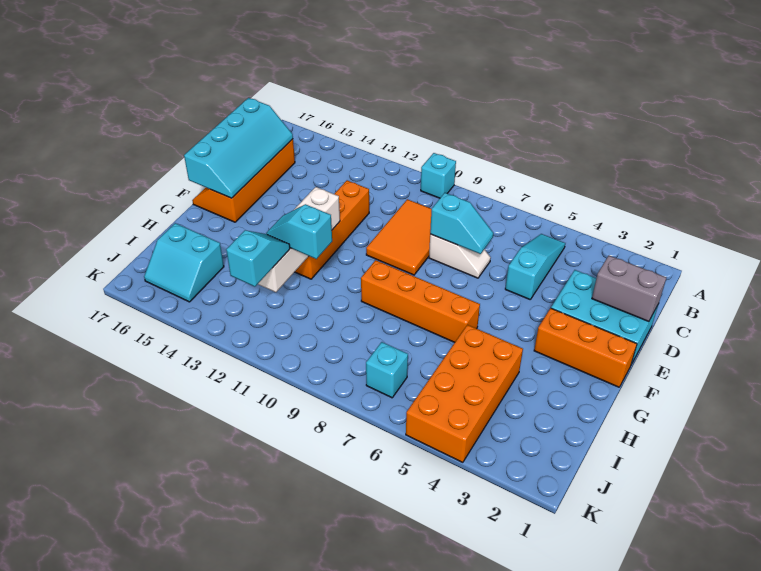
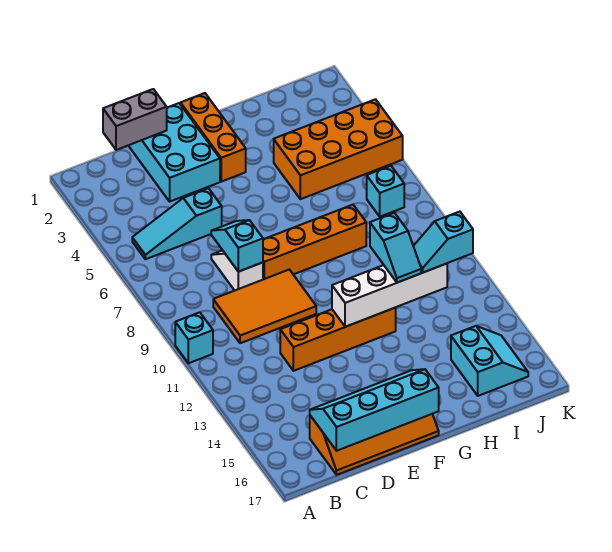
grey 1x2 brick [592,255,666,322] -> grey 1x2 brick turned to [103,89,167,150]
orange 1x4 brick [361,260,480,342] -> orange 1x4 brick turned to [263,205,366,279]

